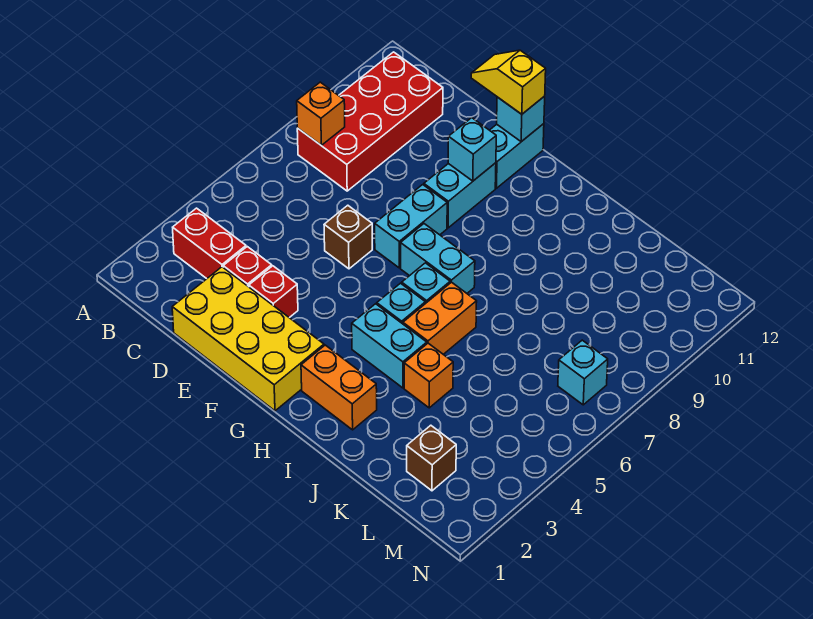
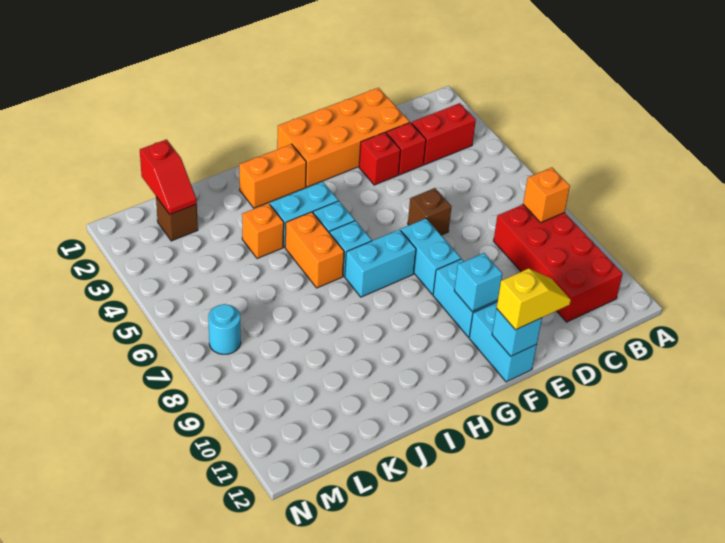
yellow 2x4 brick [172,267,324,411] -> orange 2x4 brick [277,88,410,187]
none -> red 1x2 slope [140,139,197,214]
cyan 1x1 brick [558,340,608,405] -> cyan 1x1 round brick [208,304,241,354]

